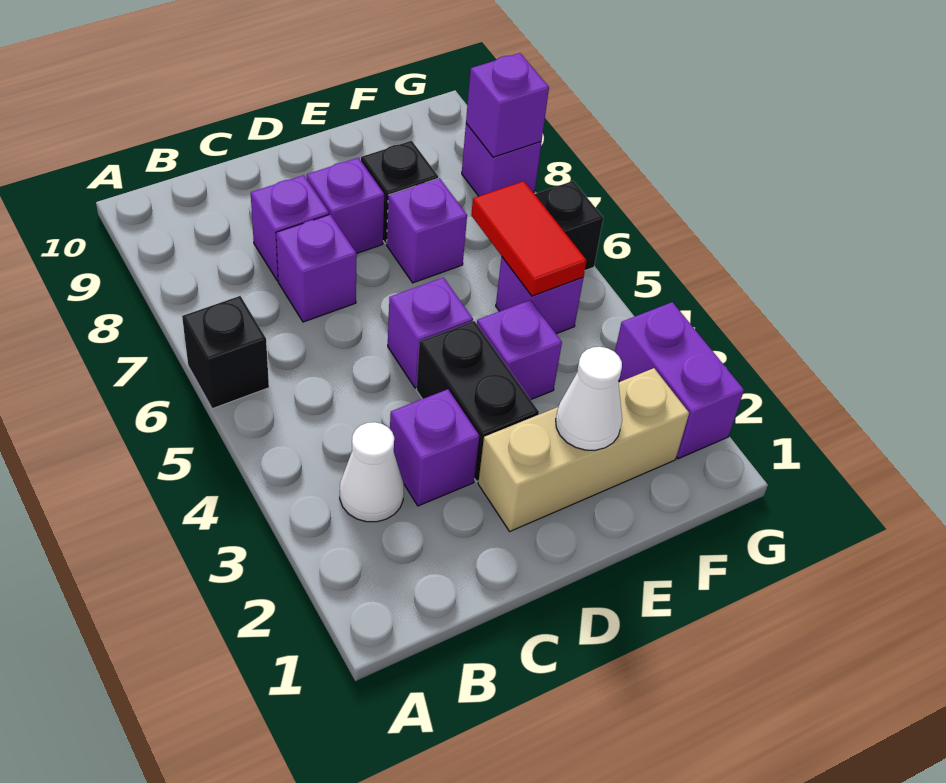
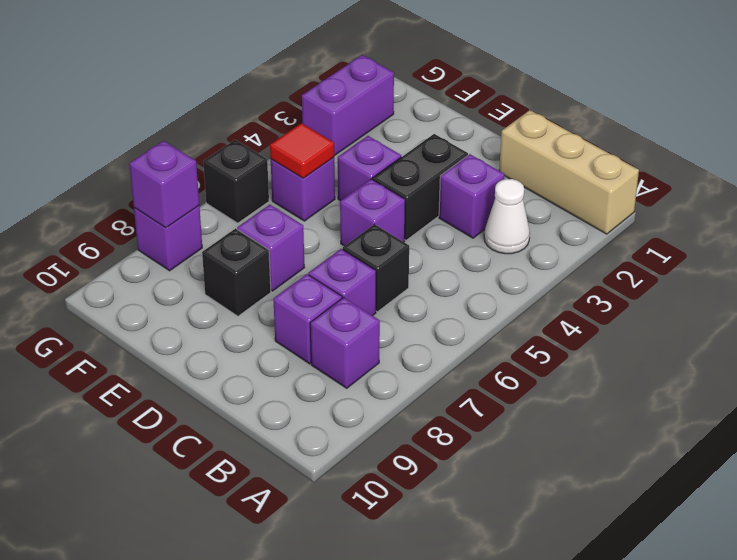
black 1x1 brick [182,296,269,409] -> black 1x1 brick moved to [343,224,409,312]
tan 1x3 brick [478,368,689,531] -> tan 1x3 brick moved to [499,110,639,234]
purple 1x1 brick [307,158,384,253] -> purple 1x1 brick moved to [310,297,380,388]
white 1x1 cone [556,347,622,450] -> none
red 1x2 tile [471,181,587,296] -> red 1x1 tile [270,123,334,178]

